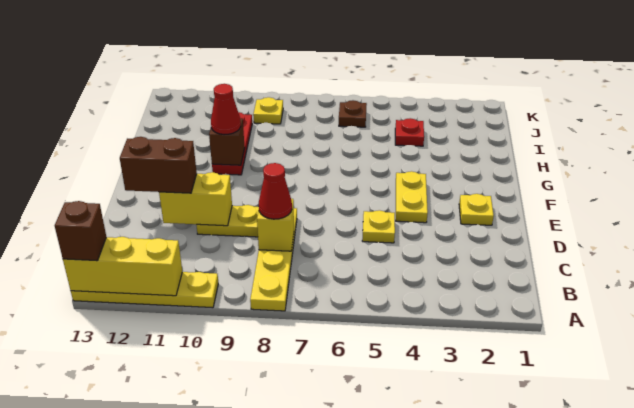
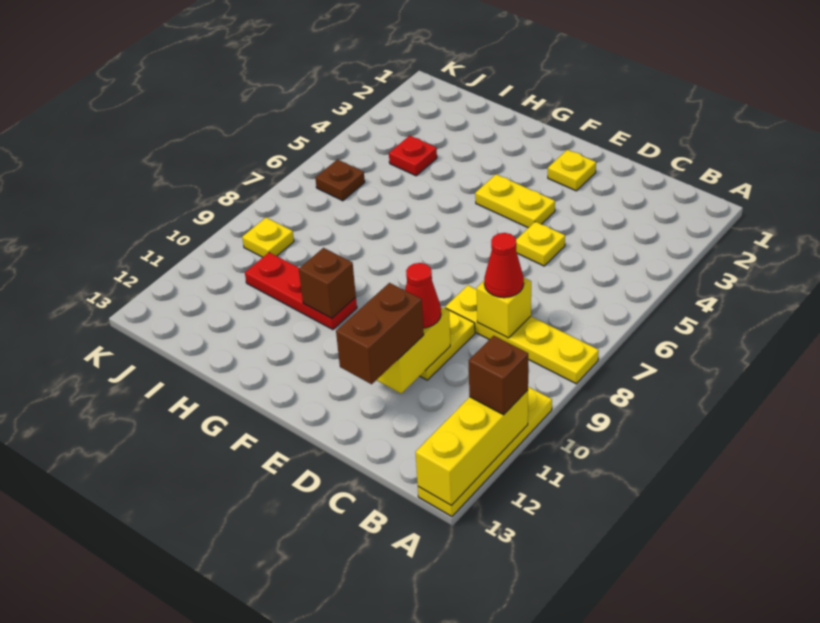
brown 1x1 brick [55,201,106,261] -> brown 1x1 brick moved to [469,336,528,415]
red 1x1 cone [211,84,241,135] -> red 1x1 cone moved to [405,263,441,328]

